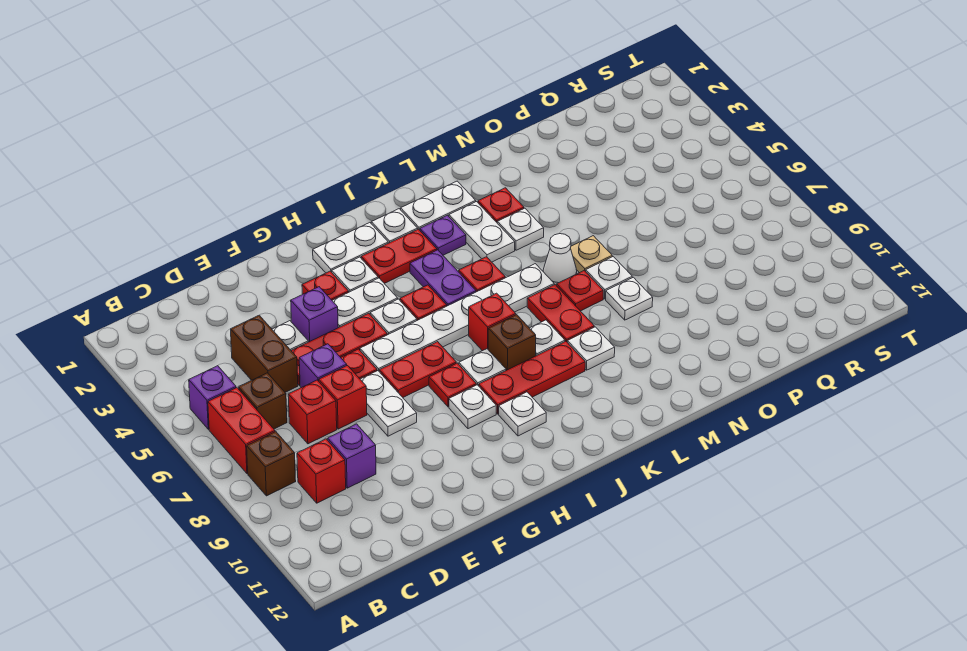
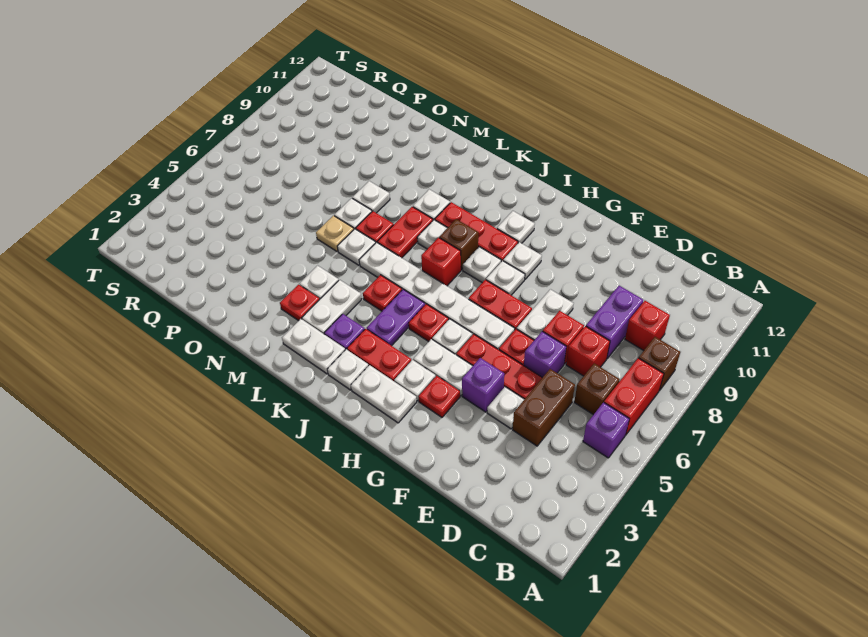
purple 1x1 brick [328,424,376,488] -> purple 1x2 brick [586,286,643,359]
red 1x1 plate [429,363,476,407] -> white 1x1 plate [486,261,525,295]
white 1x1 cone [543,234,577,286] -> white 1x1 plate [337,229,376,265]

